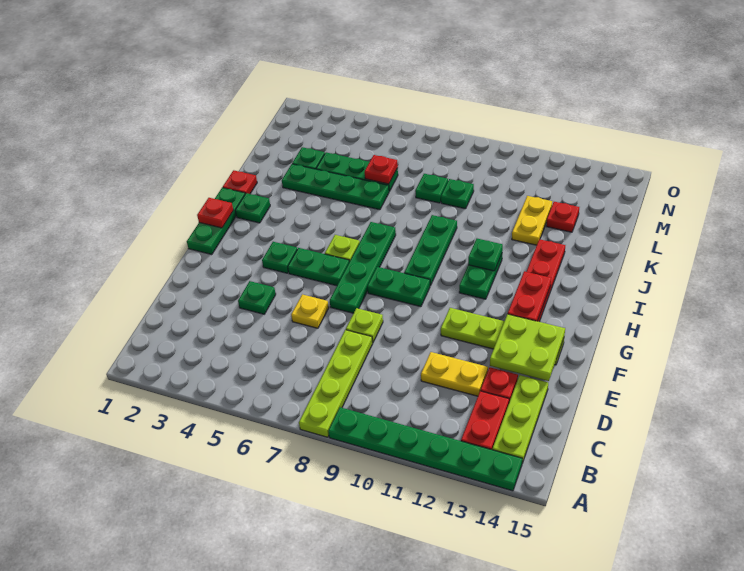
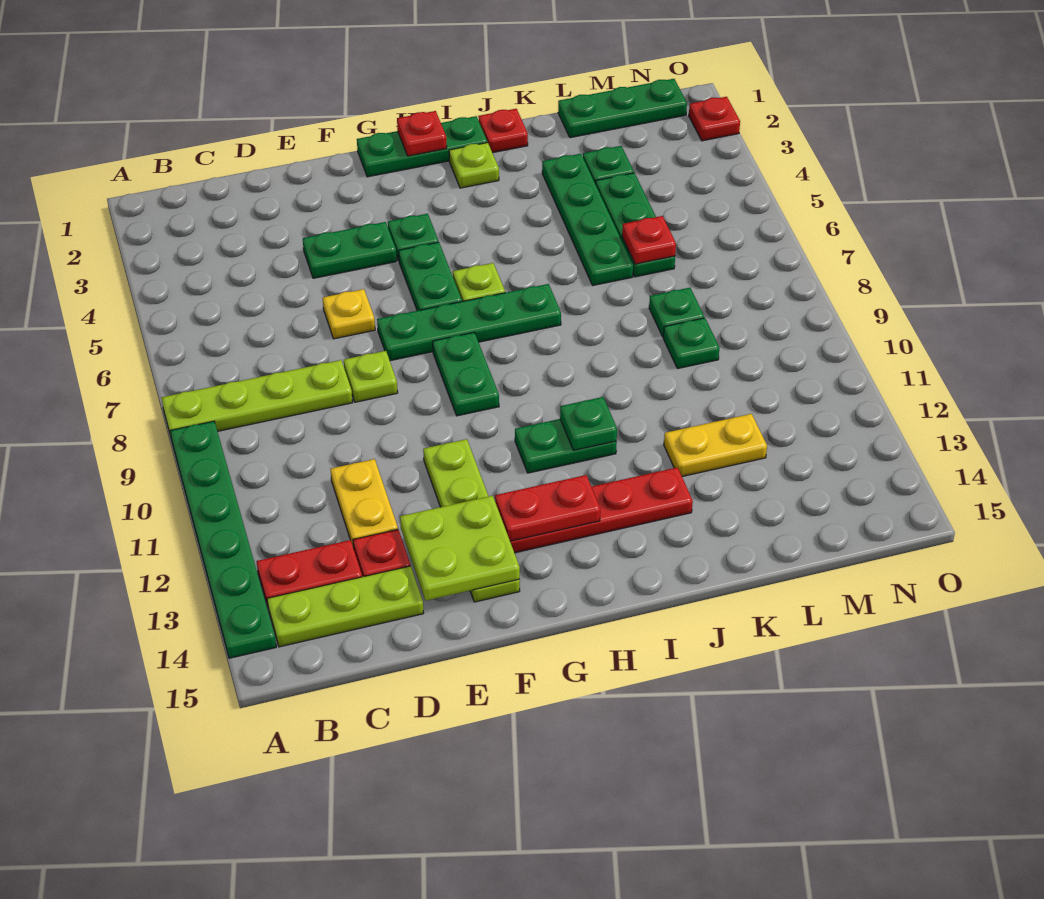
green 1x1 plate [238,281,276,314] -> green 1x2 plate [303,222,397,278]
green 1x3 plate [404,215,457,286] -> green 1x3 plate moved to [558,79,687,138]
green 1x1 plate [235,193,270,223] -> lime 1x1 plate [449,143,499,188]
red 1x1 plate [546,202,579,232] -> red 1x1 plate moved to [689,97,740,141]

